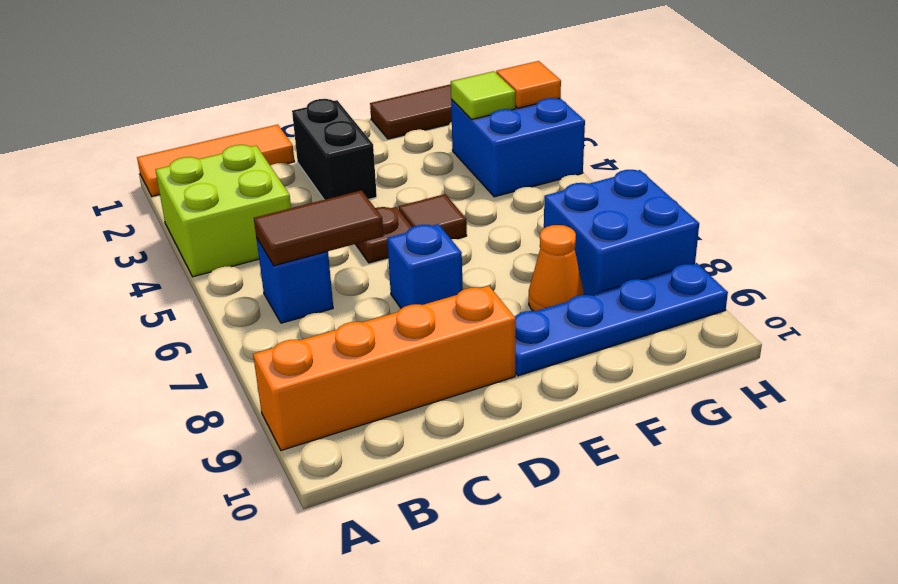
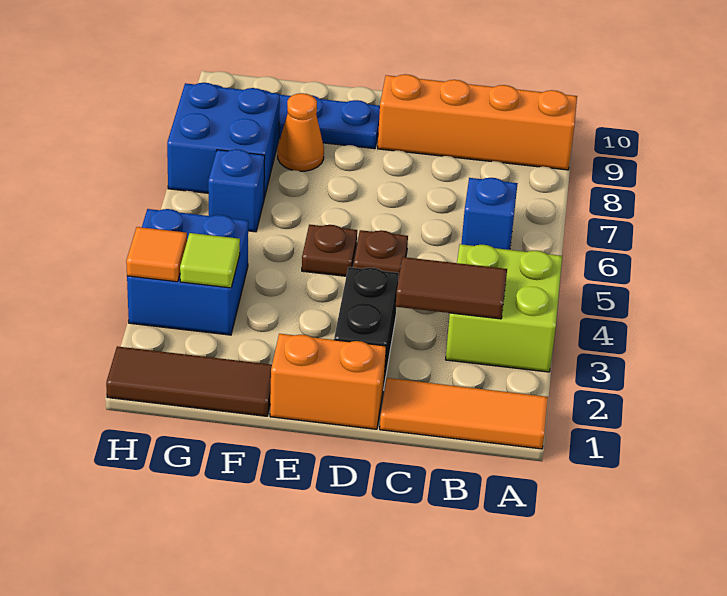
brown 1x2 tile [254,190,383,266] -> brown 1x2 tile moved to [396,257,507,319]
none -> orange 1x2 brick [270,334,386,429]
blue 1x1 brick [387,224,463,309] -> blue 1x1 brick moved to [208,149,265,232]
brown 1x1 tile [399,194,467,239] -> brown 1x1 plate [302,225,357,276]

